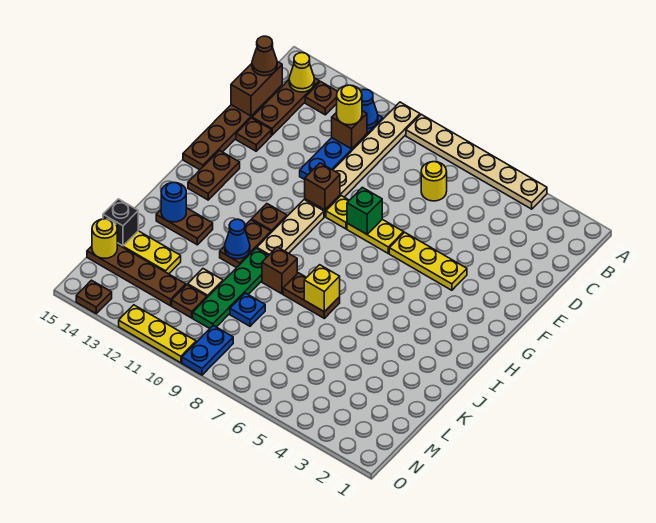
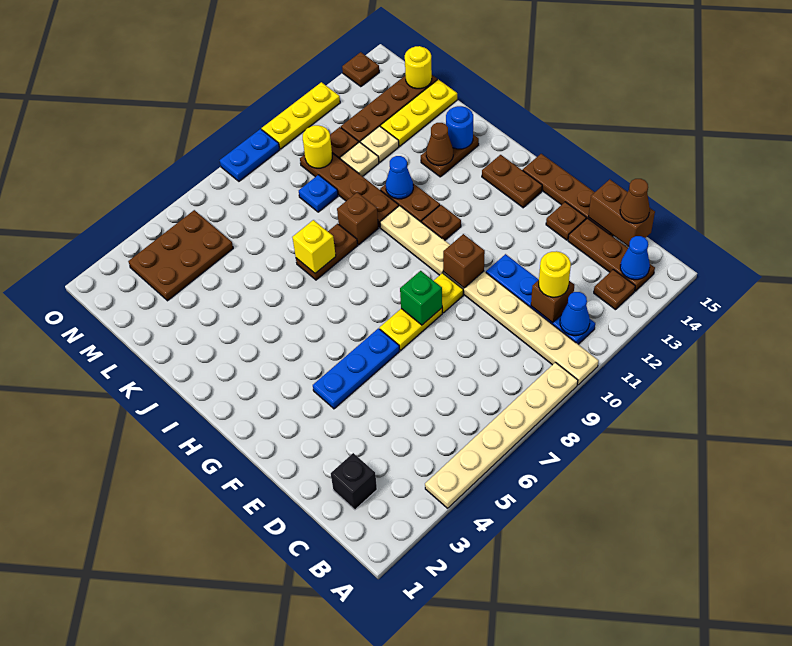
yellow 1x1 cone [289,53,314,92] -> blue 1x1 cone [620,236,650,280]
yellow 1x1 round brick [421,162,447,201] -> yellow 1x1 round brick moved to [303,125,332,168]
yellow 1x3 plate [389,232,467,290] -> blue 1x3 plate [313,328,400,409]
green 1x4 plate [193,248,269,329] -> brown 1x4 plate [300,153,399,227]
none -> brown 1x1 cone [426,123,453,166]
none -> tan 1x1 plate [360,126,399,162]
black 1x1 brick [103,199,138,246] -> black 1x1 brick moved to [331,453,377,510]
none -> brown 2x3 plate [128,210,233,301]
blue 1x2 plate [182,325,233,375] -> blue 1x2 plate turned to [220,129,280,181]

